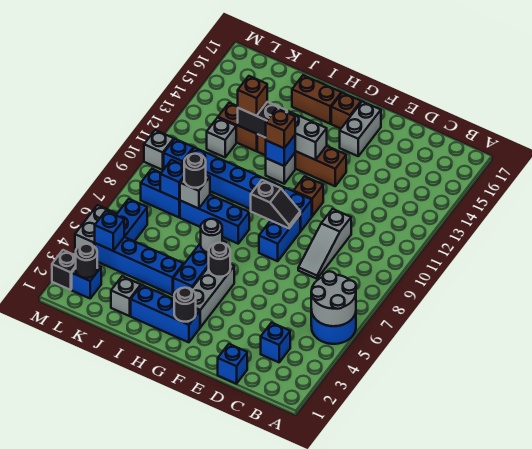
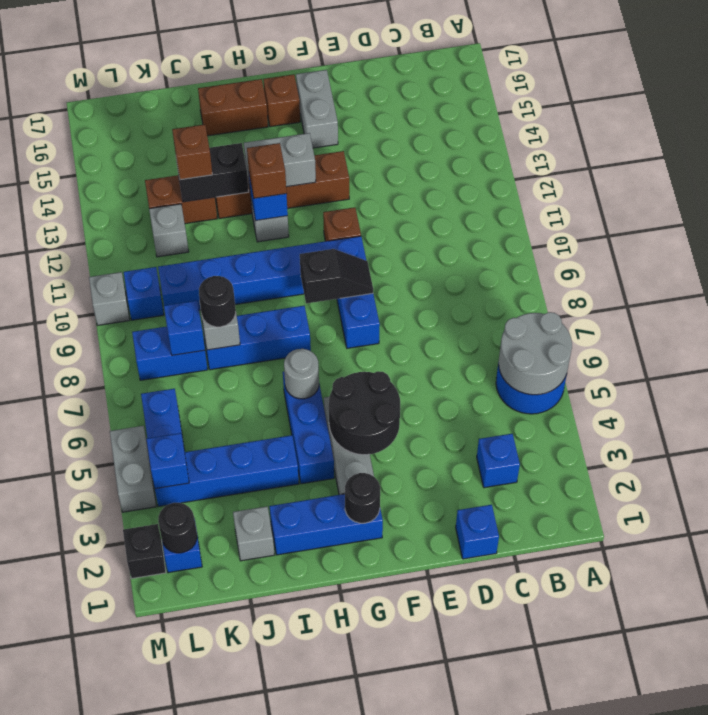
grey 1x3 slope [298,209,351,279] -> none
black 1x1 round brick [209,243,230,277] -> black 2x2 round brick [329,371,400,455]

